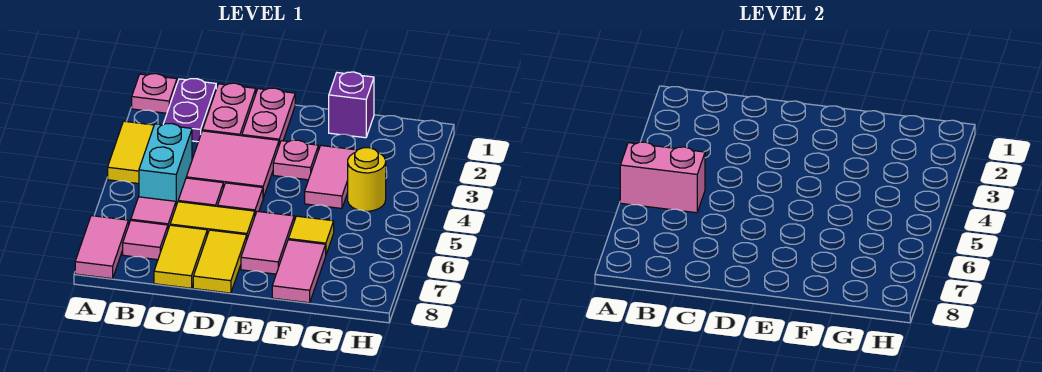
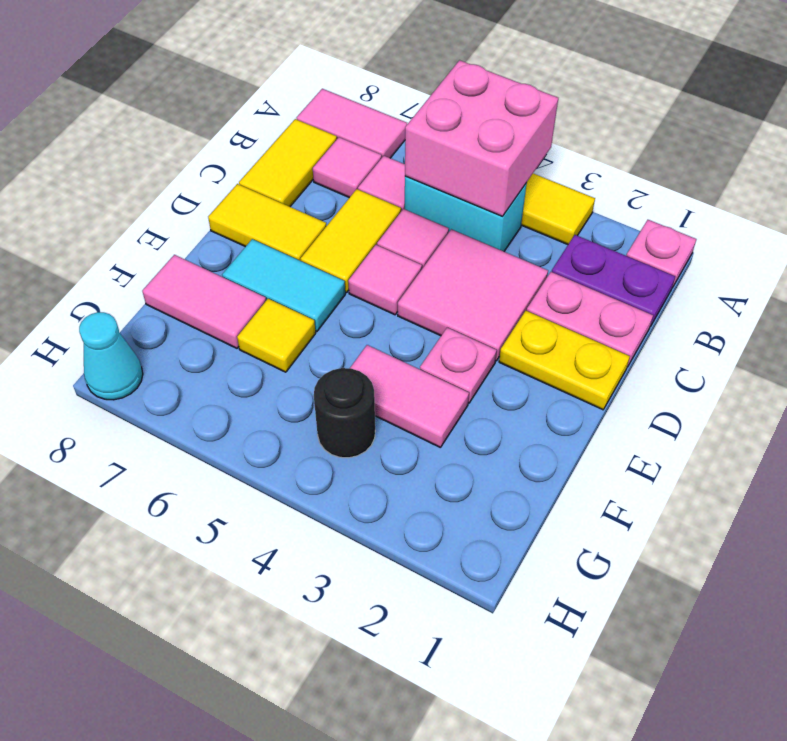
pink 1x2 brick [620,142,705,213] -> pink 2x2 brick [405,60,558,216]
yellow 1x2 tile [154,225,207,288] -> yellow 1x2 tile turned to [239,119,337,207]
pink 1x2 plate [242,88,295,144] -> yellow 1x2 plate [499,311,630,410]
pink 1x2 tile [241,211,294,274] -> cyan 1x2 tile [222,239,345,331]
purple 1x1 brick [329,72,374,138] -> none
yellow 1x1 round brick [348,148,386,211] -> black 1x1 round brick [314,368,375,458]
none -> cyan 1x1 cone [79,312,143,400]

